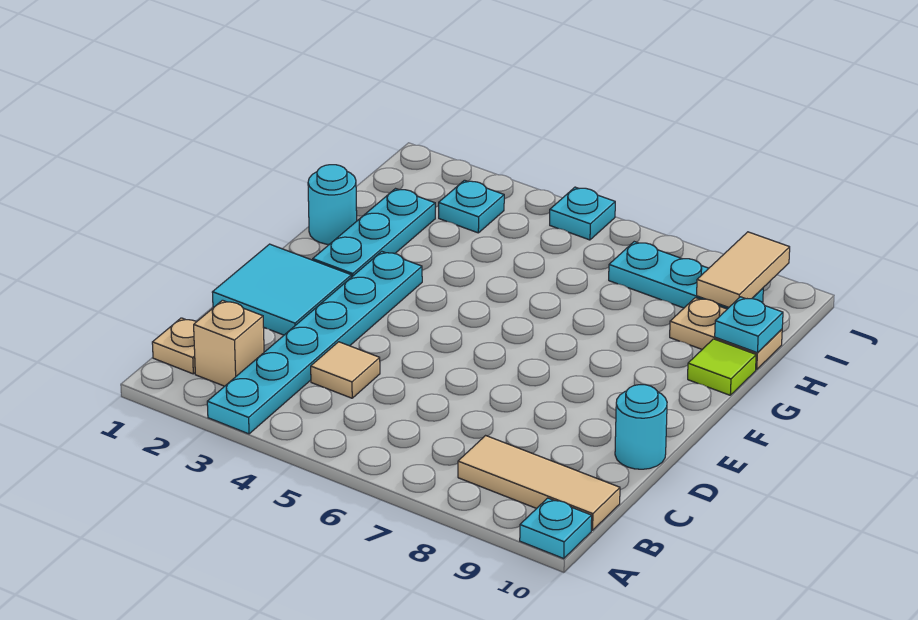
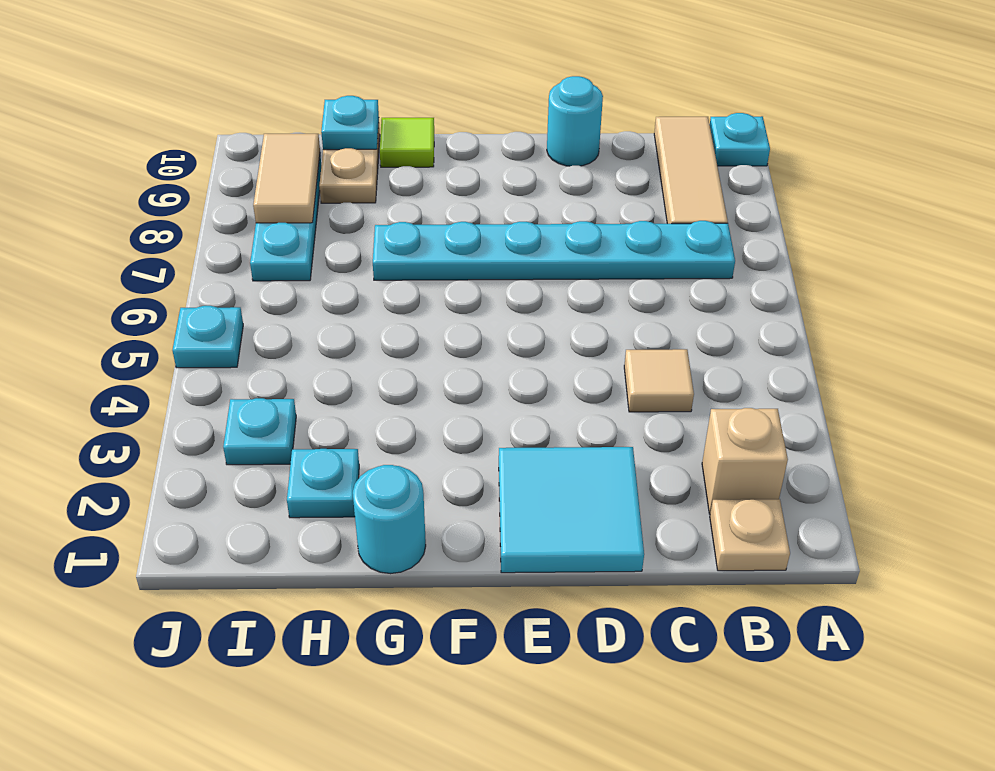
cyan 1x6 plate [207,251,422,434] -> cyan 1x6 plate moved to [373,221,735,280]
cyan 1x3 plate [313,189,435,277] -> cyan 1x1 plate [287,449,359,518]
tan 1x2 tile [697,232,790,307] -> tan 1x2 tile turned to [253,134,320,223]

